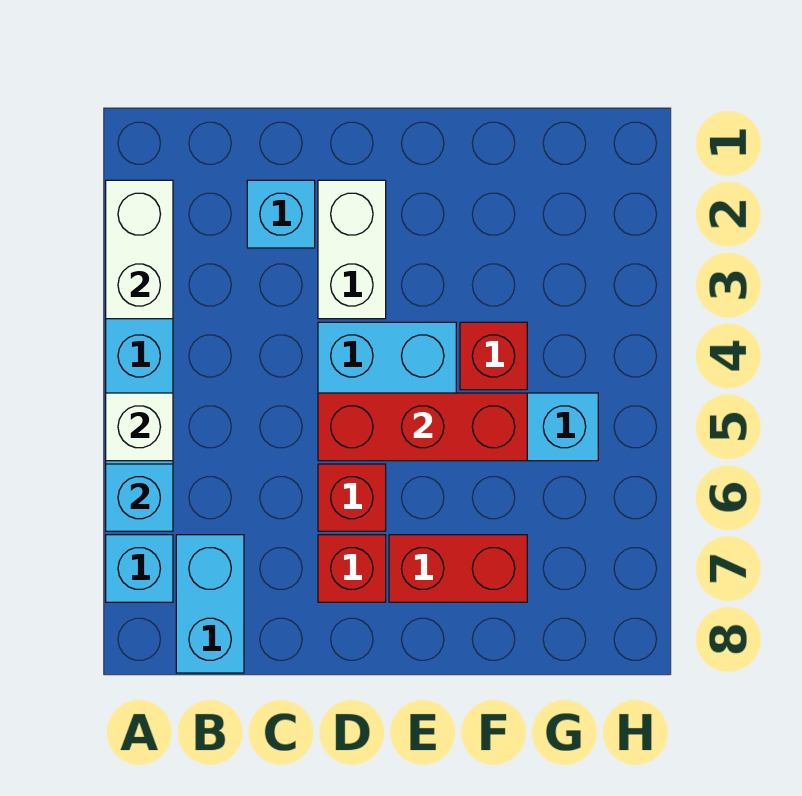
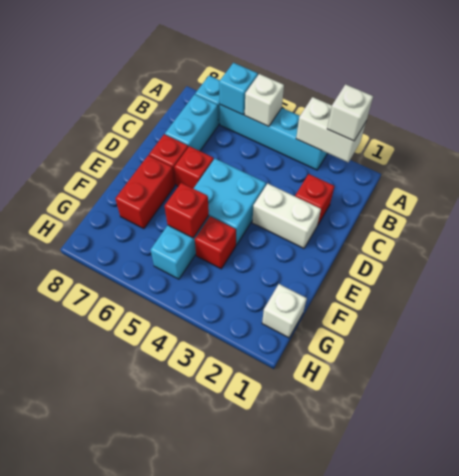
none -> white 1x1 brick [327,84,373,141]
cyan 1x2 brick [176,535,244,673] -> cyan 1x2 brick turned to [165,94,218,151]
cyan 1x1 brick [247,180,315,248] -> red 1x1 brick [295,174,334,224]
red 1x3 brick [318,393,527,461] -> red 1x1 brick [165,183,209,238]
none -> white 1x1 brick [262,284,307,338]

